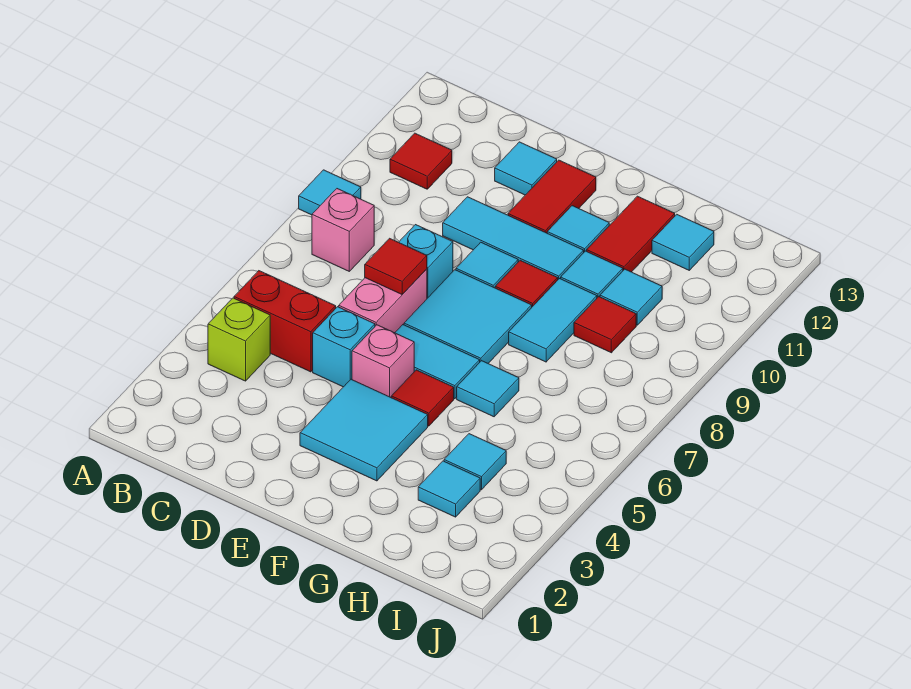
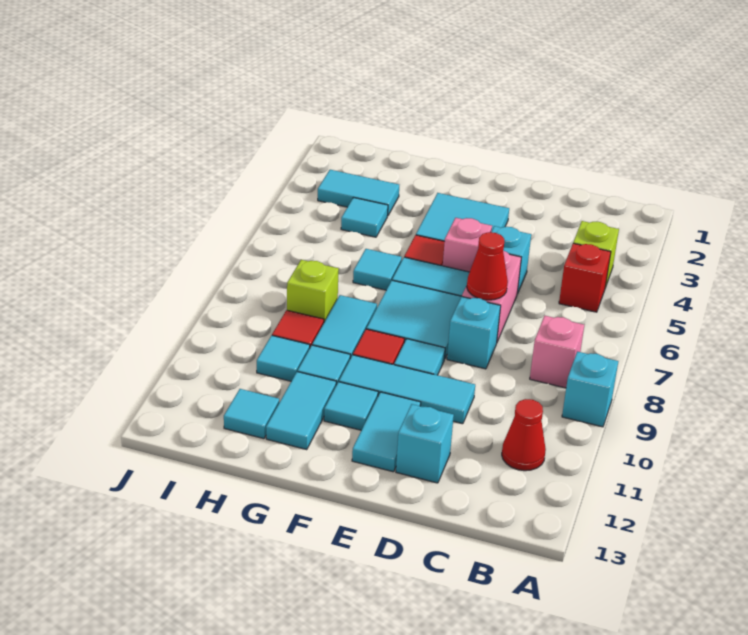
cyan 1x1 tile [299,170,361,215] -> cyan 1x1 brick [562,352,618,427]
red 1x2 brick [234,271,336,372] -> red 1x1 brick [559,243,611,312]
red 1x1 tile [390,133,452,189] -> red 1x1 cone [502,399,546,471]
red 1x1 tile [365,238,427,294] -> red 1x1 cone [467,232,508,300]
cyan 1x1 tile [495,142,557,195] -> cyan 1x1 brick [396,404,454,483]
red 1x2 tile [508,160,596,233] -> cyan 1x2 tile [352,392,421,472]
red 1x2 tile [587,196,675,272] -> cyan 1x2 tile [266,372,336,450]
cyan 1x1 tile [418,461,480,517] -> cyan 1x2 tile [318,170,399,216]
none -> lime 1x1 brick [287,260,339,322]

